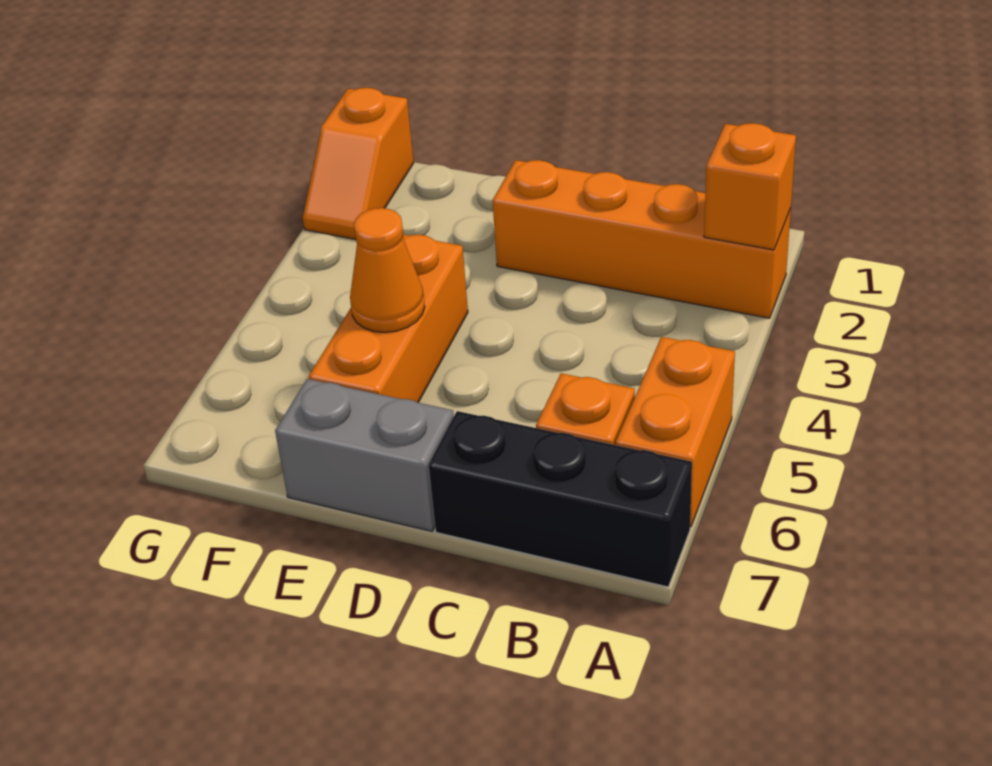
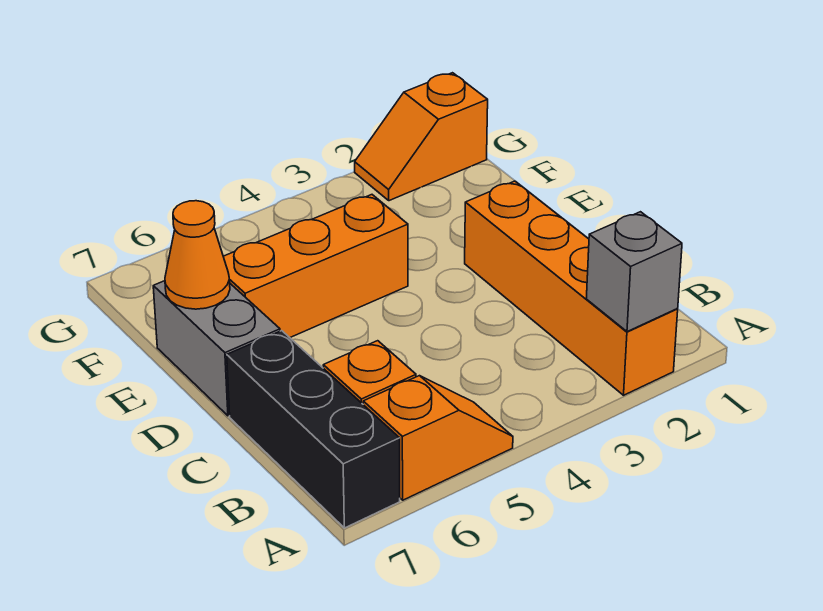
orange 1x1 brick [704,123,796,250] -> grey 1x1 brick [586,212,682,332]
orange 1x2 brick [615,337,735,527] -> orange 1x2 slope [363,376,513,500]
orange 1x1 cone [350,208,425,332] -> orange 1x1 cone moved to [165,201,230,309]

